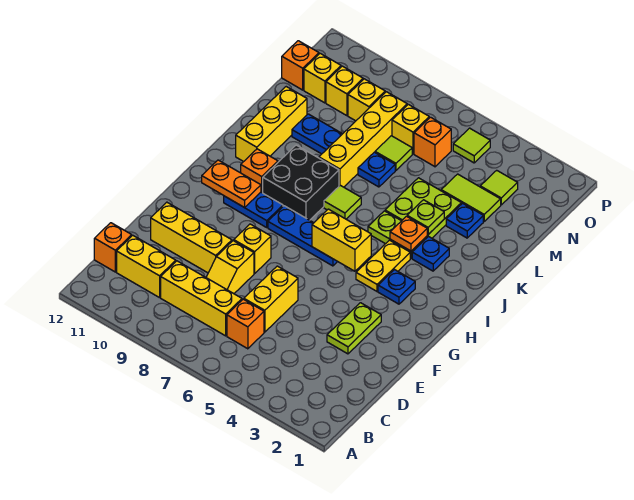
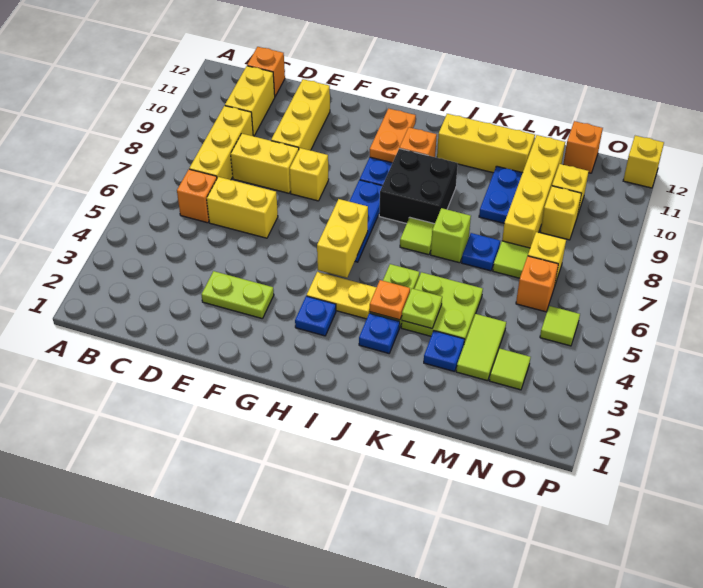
yellow 1x2 slope [206,241,254,294] -> yellow 1x2 brick [231,134,299,193]
none -> lime 1x1 brick [431,208,471,263]
yellow 1x4 brick [319,92,407,187] -> yellow 1x4 brick turned to [502,135,565,248]
yellow 1x1 brick [304,53,341,103] -> yellow 1x1 brick moved to [623,136,664,188]

